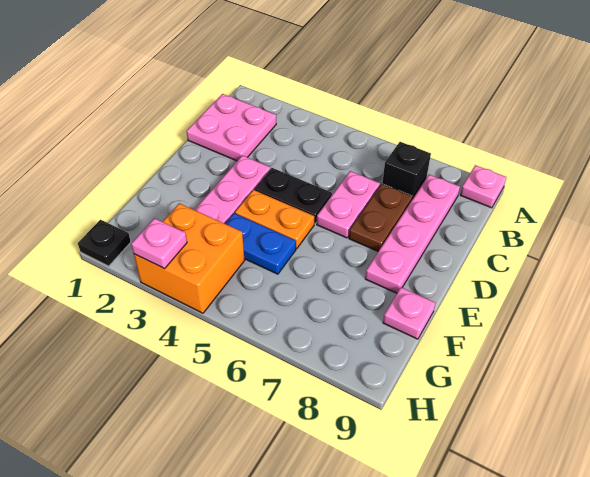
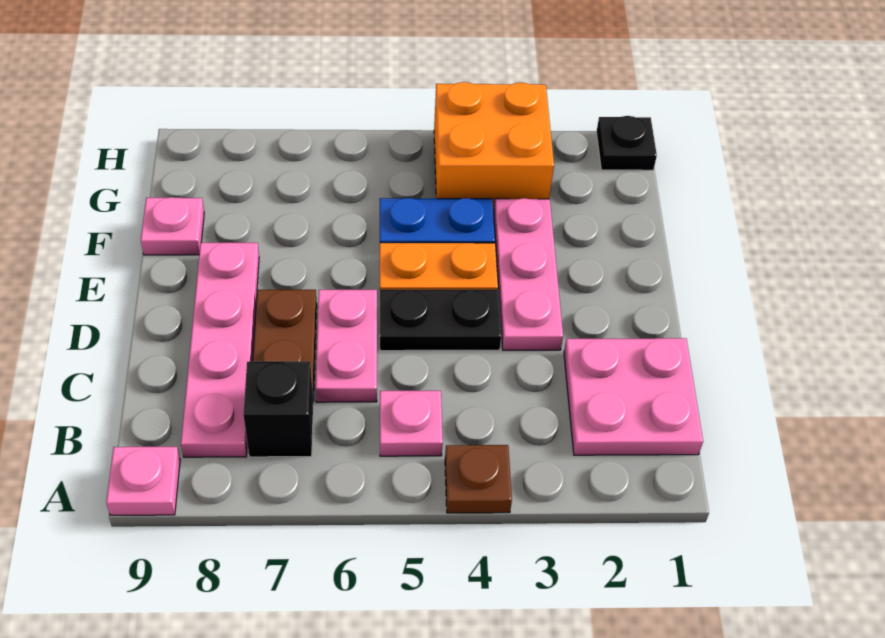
none -> brown 1x1 plate [445,445,512,513]
pink 1x1 plate [131,218,187,269] -> pink 1x1 plate moved to [380,391,443,456]

